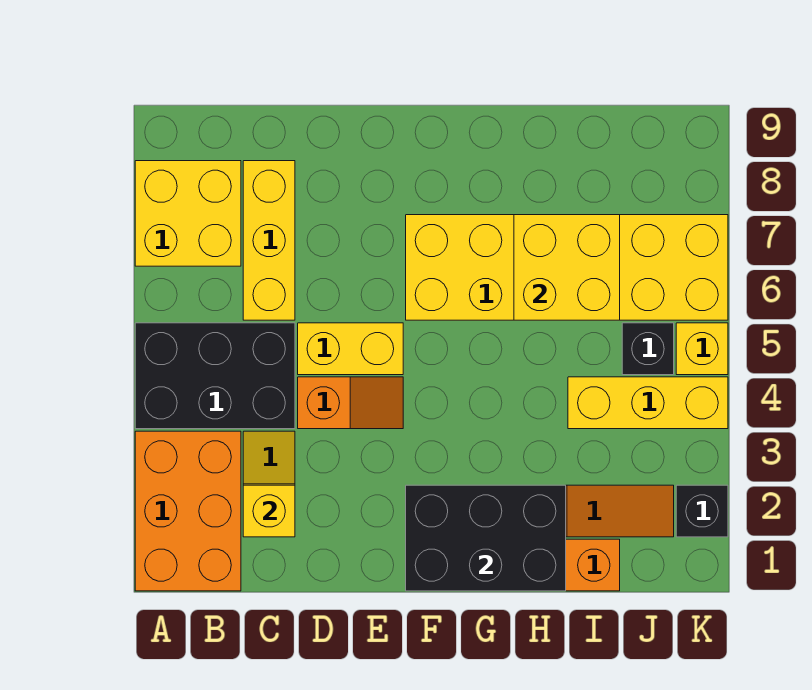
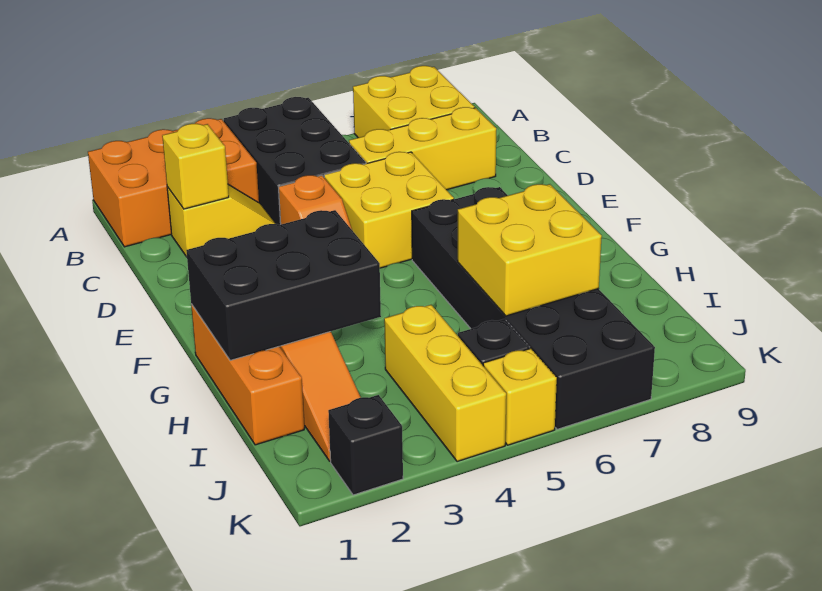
yellow 1x2 brick [298,323,403,375] -> yellow 2x2 brick [324,152,454,268]
black 2x3 brick [406,485,566,591] -> black 2x3 brick turned to [186,210,381,360]
yellow 2x6 brick [406,215,728,320] -> black 2x6 brick [412,187,655,429]

